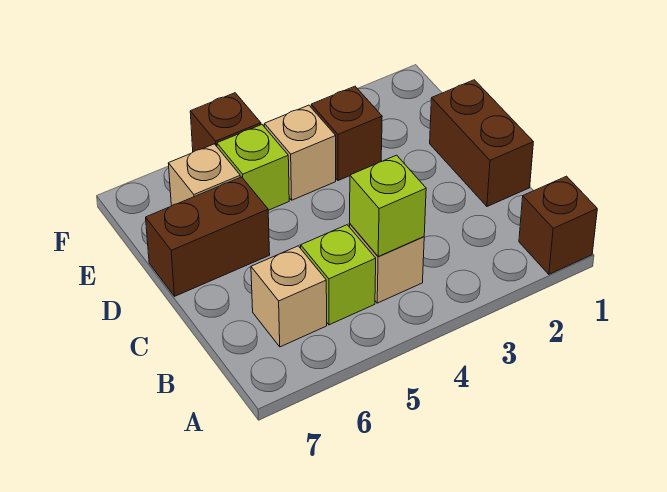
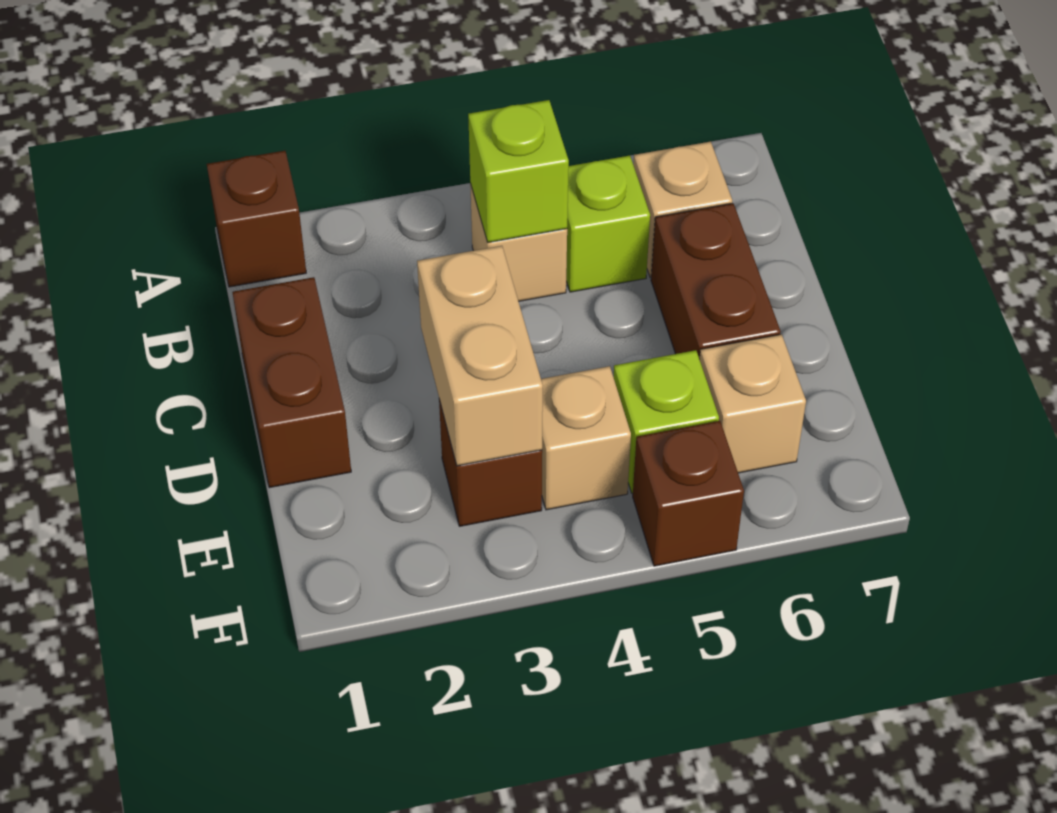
none -> tan 1x2 brick [417,246,543,466]
brown 1x2 brick [146,177,270,296] -> brown 1x2 brick turned to [651,203,781,359]

